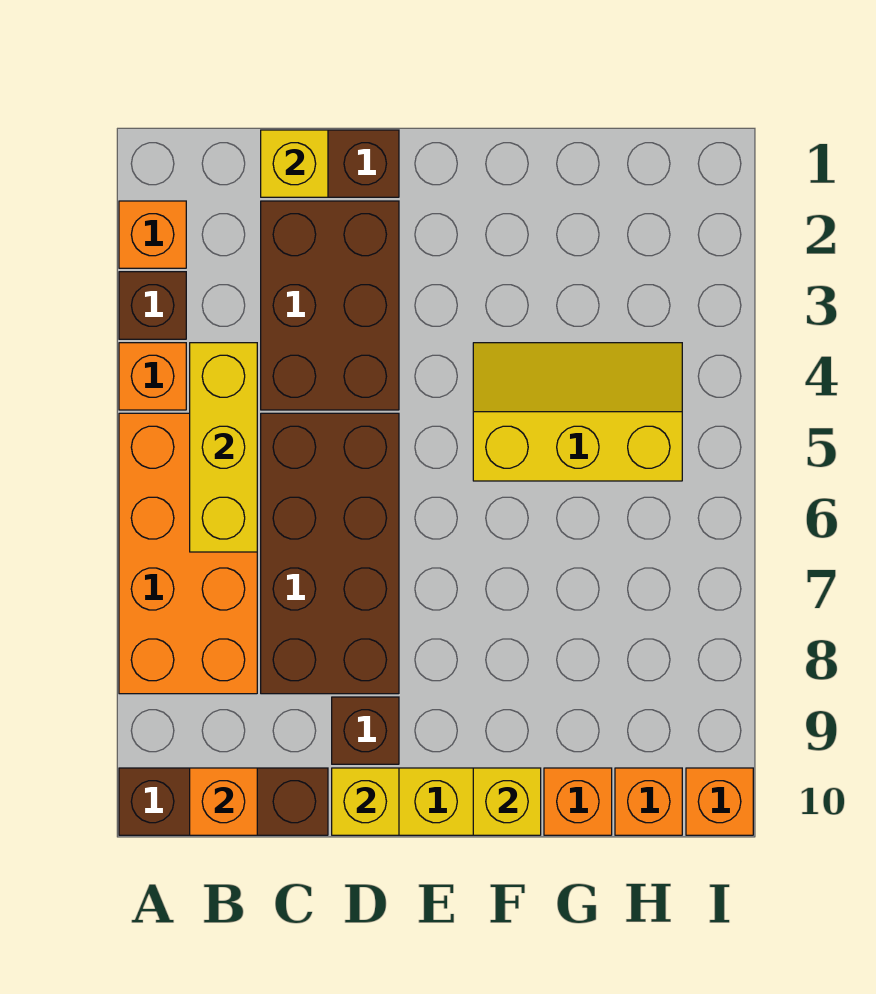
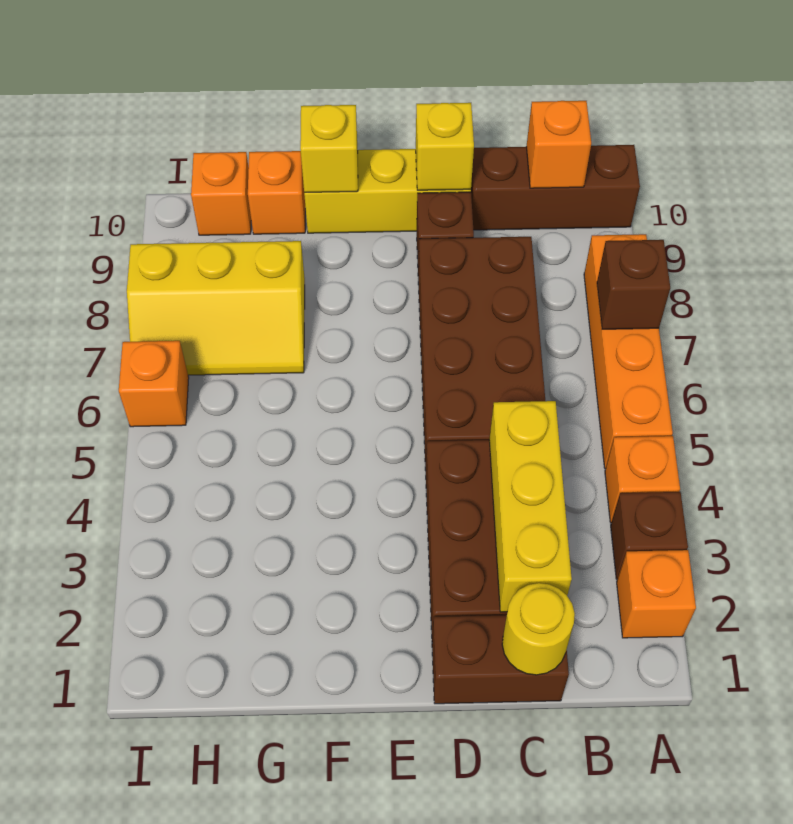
orange 2x4 brick [119,413,257,694] -> orange 1x4 brick [584,234,673,469]
none -> brown 1x1 brick [597,240,670,329]
yellow 1x3 brick [190,343,257,552] -> yellow 1x3 brick moved to [489,401,572,612]
yellow 1x1 brick [261,130,328,197] -> yellow 1x1 round brick [502,583,575,675]
yellow 2x3 slope [473,343,682,481] -> yellow 2x3 slope moved to [127,241,305,375]
orange 1x1 brick [686,768,753,835] -> orange 1x1 brick moved to [119,341,189,427]

